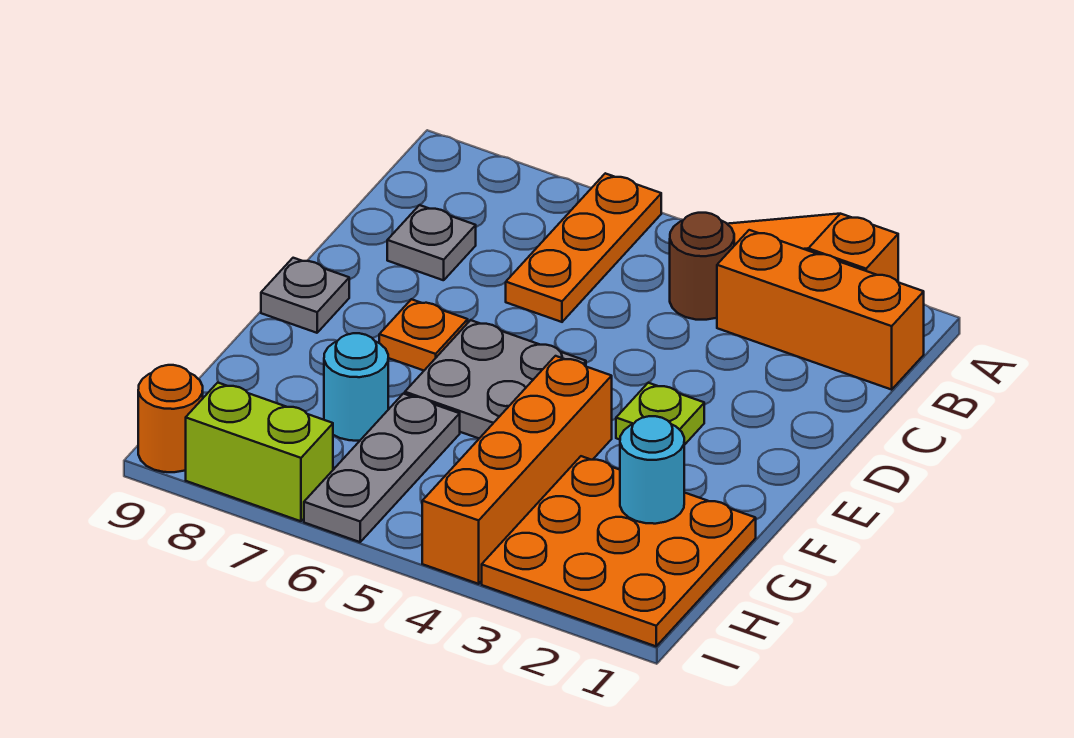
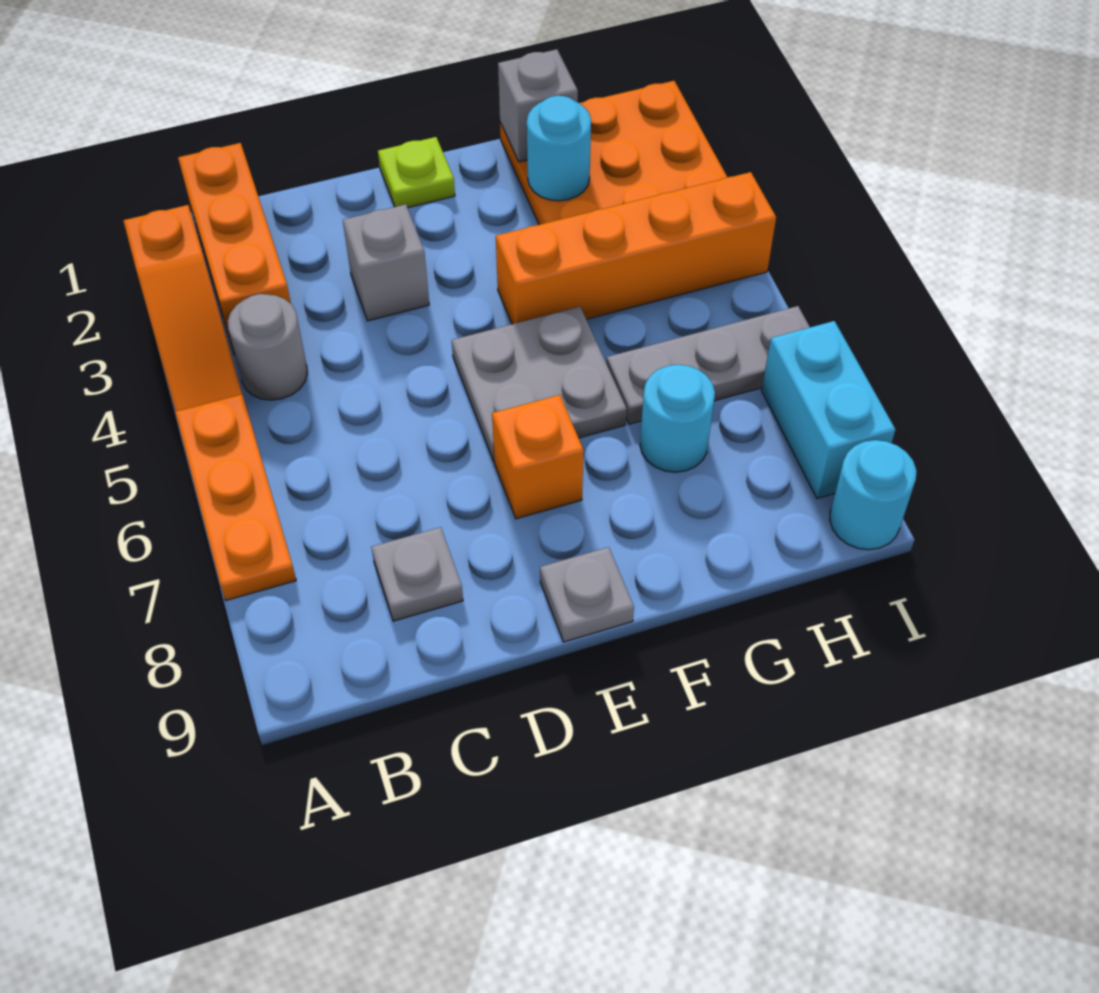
orange 1x3 plate [506,173,661,322] -> orange 1x3 plate turned to [175,394,296,600]
brown 1x1 round brick [670,213,734,320] -> grey 1x1 round brick [228,294,307,400]
none -> grey 1x1 brick [343,204,429,321]
lime 1x1 plate [616,383,704,445] -> lime 1x1 plate moved to [378,137,455,208]
orange 1x1 plate [379,299,468,370] -> orange 1x1 brick [492,395,584,519]
none -> grey 1x1 brick [498,49,578,162]
lime 1x2 brick [186,383,333,521] -> cyan 1x2 brick [762,321,895,498]
orange 1x1 round brick [138,365,203,472] -> cyan 1x1 round brick [830,440,916,550]

